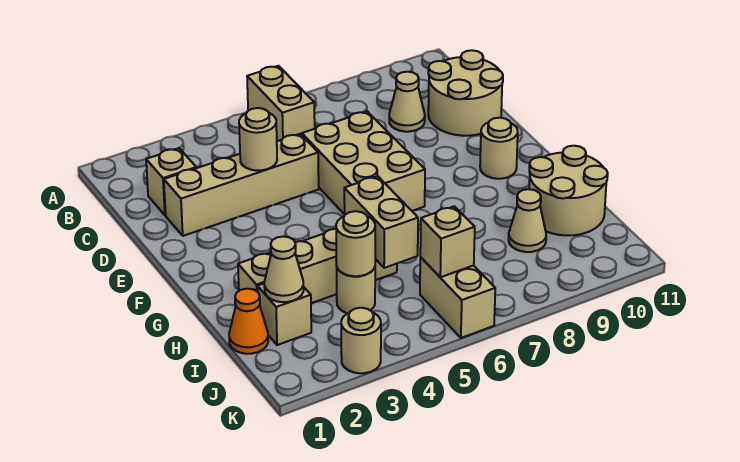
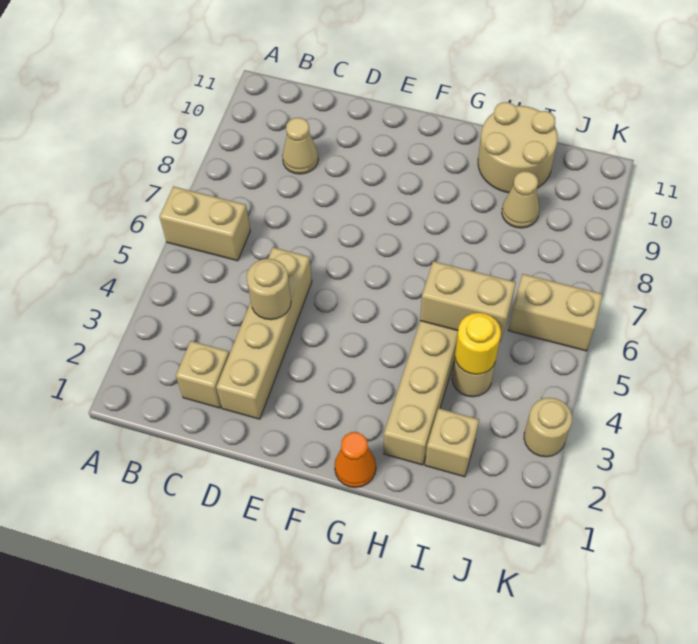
tan 2x2 round brick [428,50,503,136] -> none
tan 2x3 brick [302,111,425,215] -> none
tan 1x1 round brick [480,118,518,179] -> none
orange 1x1 cone [229,289,268,354] -> orange 1x1 cone moved to [335,432,376,487]
tan 1x1 cone [264,236,304,302] -> none
tan 1x1 round brick [336,211,375,276] -> yellow 1x1 round brick [455,313,501,374]
tan 1x1 brick [420,206,475,277] -> none

